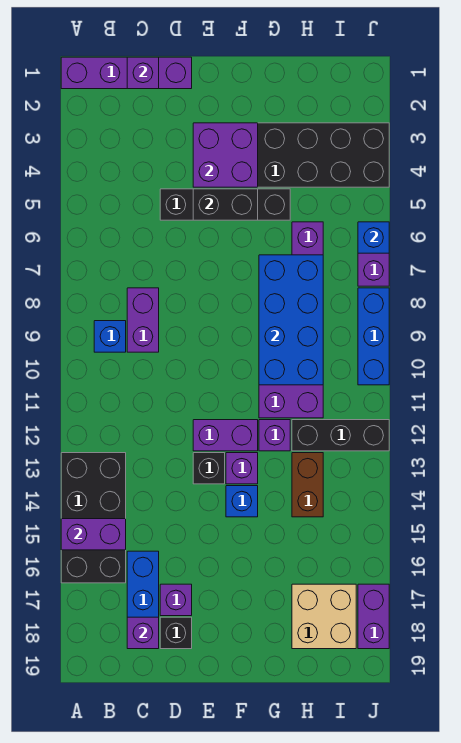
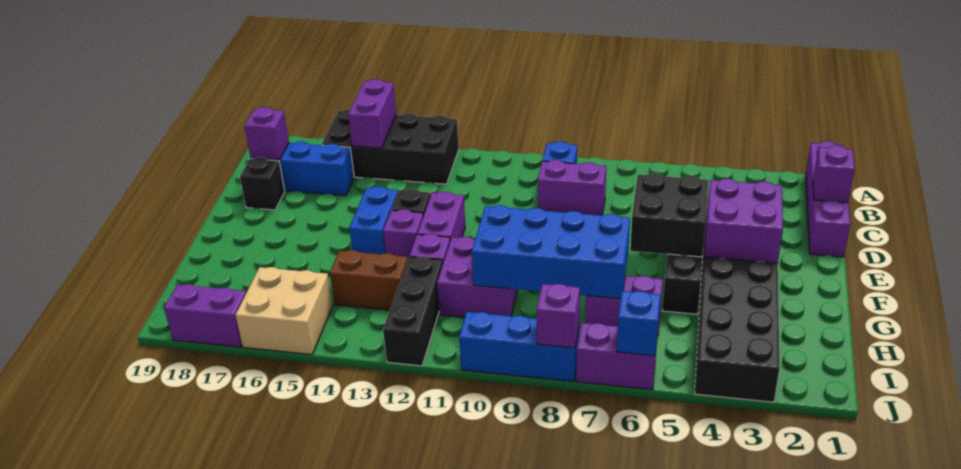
purple 1x1 brick [160,584,192,616] -> purple 1x1 brick moved to [536,284,580,348]
black 1x2 brick [193,189,258,220] -> black 2x2 brick [630,173,708,257]
blue 1x1 brick [226,486,258,517] -> blue 1x2 brick [349,186,398,254]
tan 2x2 brick [292,584,356,649] -> tan 2x2 brick moved to [236,267,333,355]

